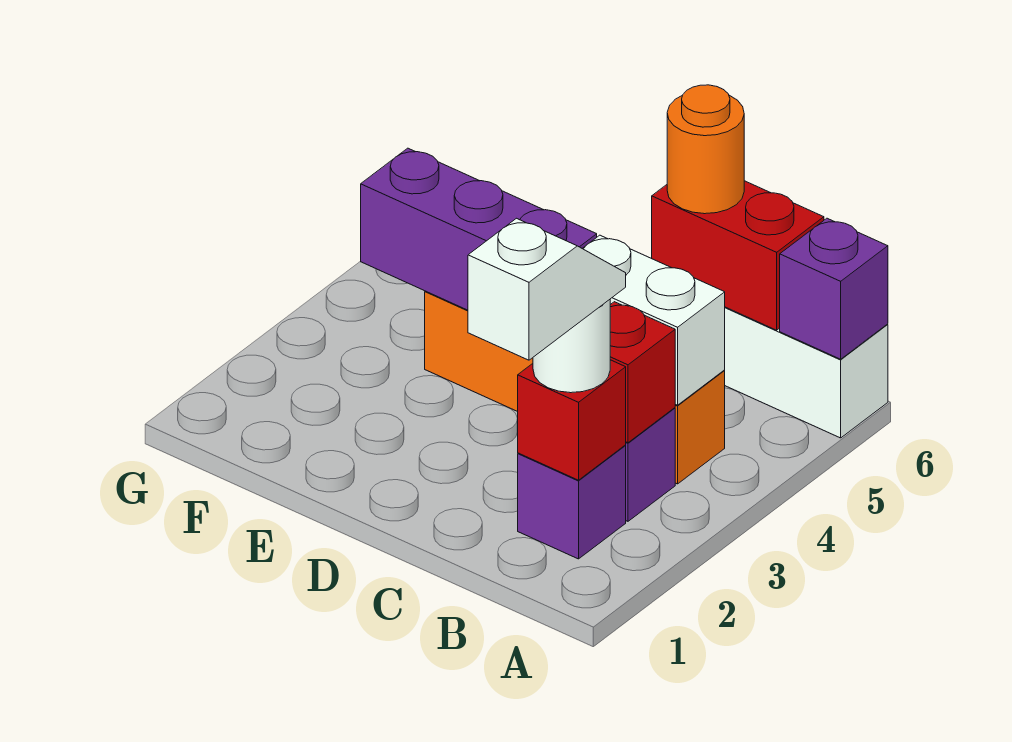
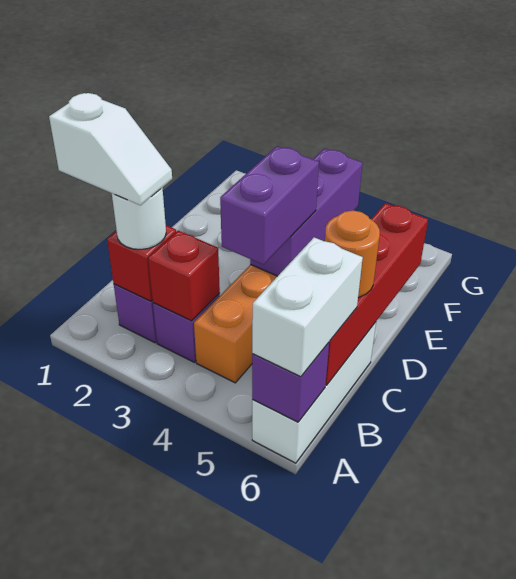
white 1x2 brick [582,235,725,405] -> white 1x2 brick moved to [252,237,363,377]
red 1x2 brick [652,181,824,330] -> red 1x4 brick [326,203,428,385]
none -> purple 1x2 brick [220,146,319,265]

